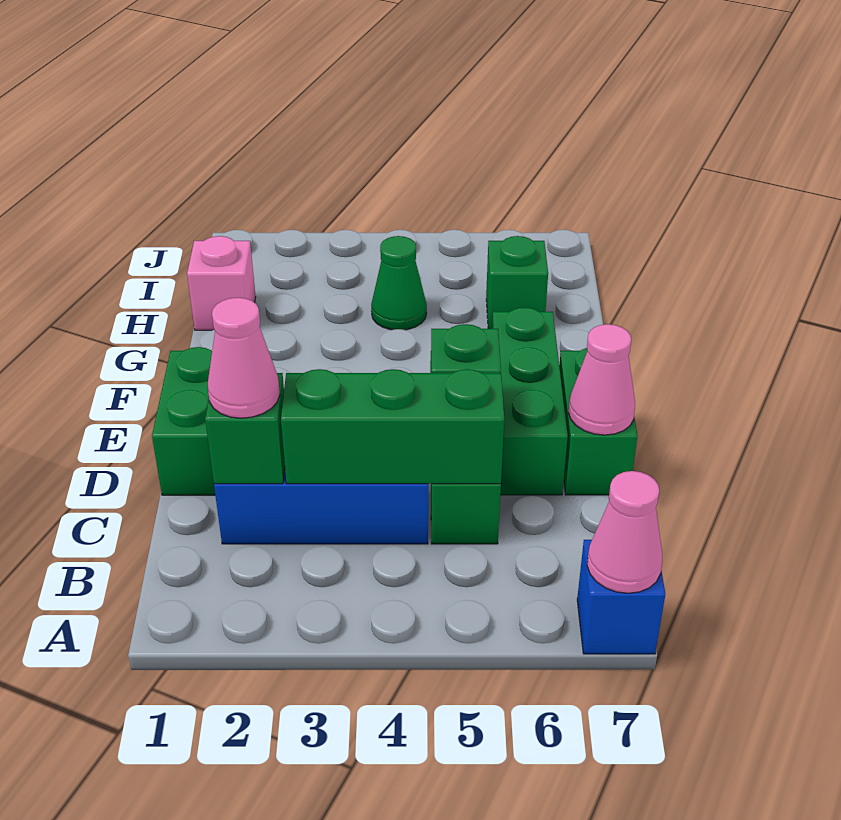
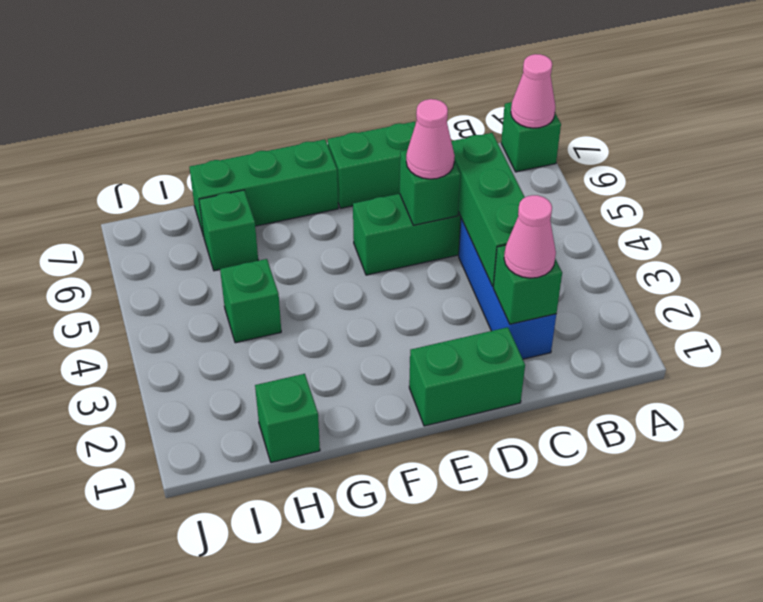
blue 1x1 brick [577,540,665,654] -> green 1x1 brick [501,102,561,172]
green 1x3 brick [492,307,568,495] -> green 1x3 brick moved to [189,139,338,236]
pink 1x1 cone [568,324,635,435] -> pink 1x1 cone moved to [406,99,455,179]
pink 1x1 brick [187,236,256,330] -> green 1x1 brick [255,374,320,463]
green 1x1 cone [371,236,427,330] -> green 1x1 brick [220,259,281,343]

